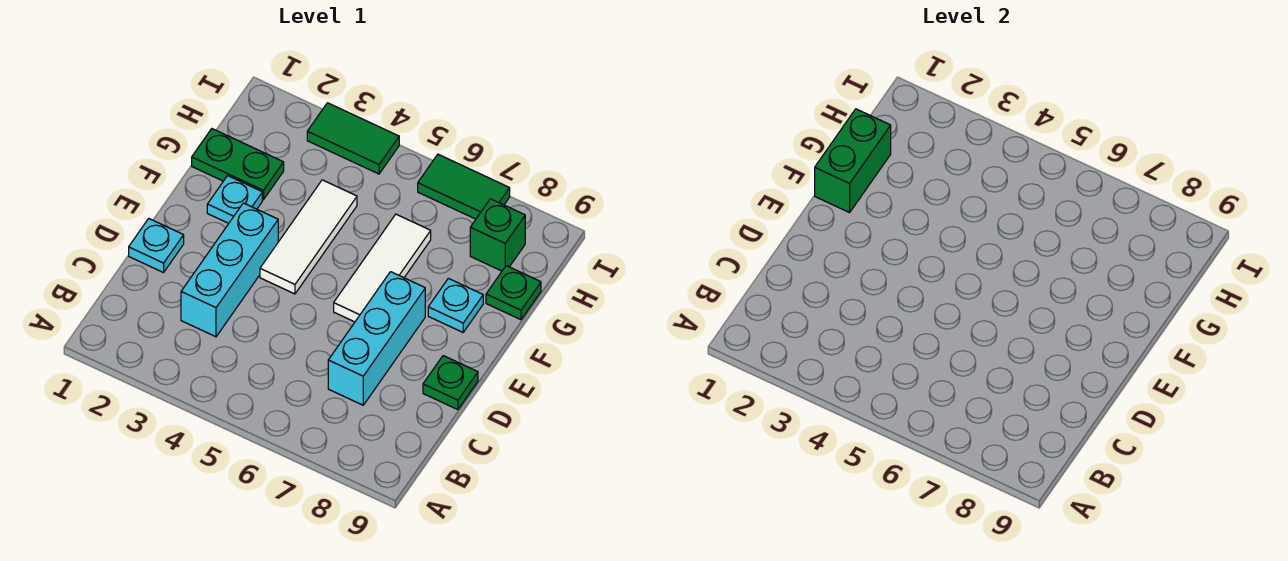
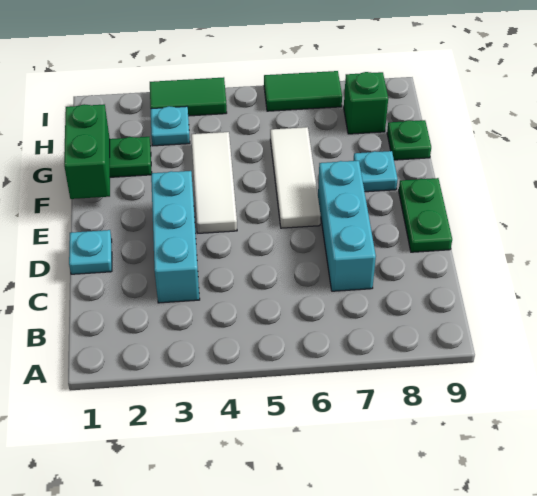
green 1x1 plate [423,356,478,410] -> green 1x2 plate [399,178,452,252]
cyan 1x1 plate [207,176,262,223] -> cyan 1x1 plate moved to [151,106,190,146]

